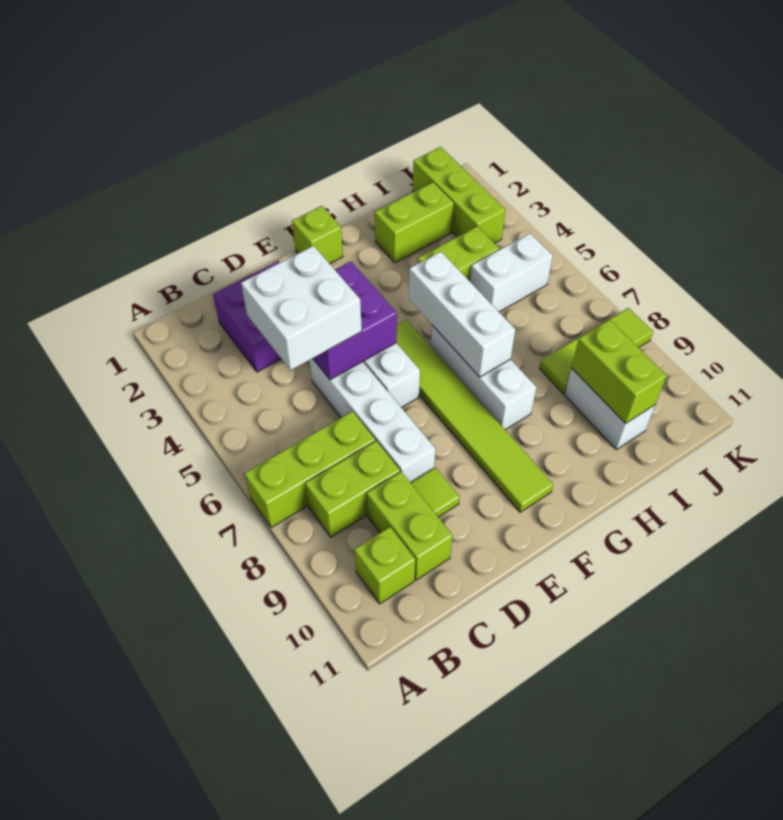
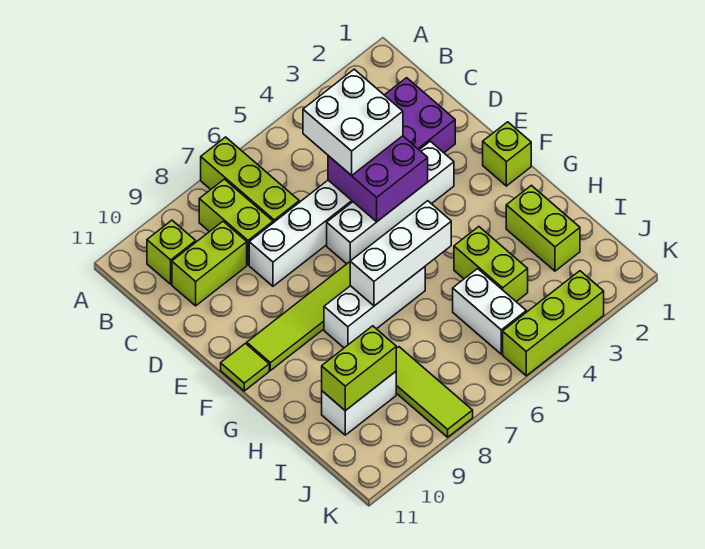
lime 1x1 tile [411,468,460,517] -> lime 1x1 tile moved to [221,344,269,391]
lime 1x3 brick [413,147,505,243] -> lime 1x3 brick moved to [503,271,604,376]

